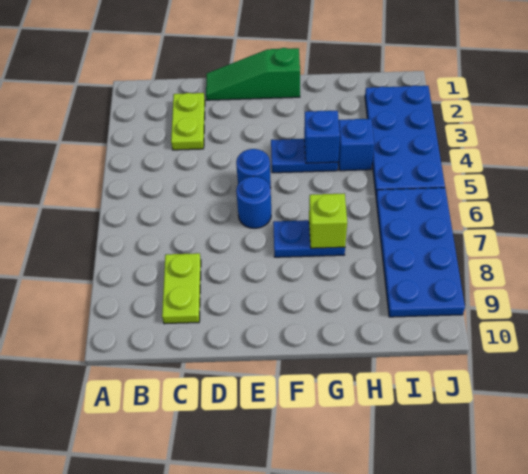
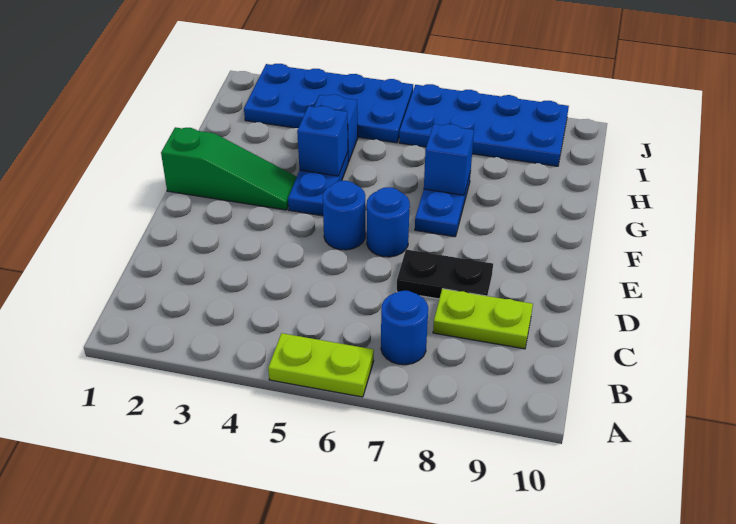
none -> blue 1x1 round brick [381,291,428,365]
lime 1x2 plate [171,93,205,150] -> lime 1x2 plate moved to [268,333,374,397]
green 1x3 slope [206,48,300,100] -> green 1x3 slope turned to [161,127,297,210]
none -> black 1x2 plate [397,249,493,299]
lime 1x1 brick [309,193,347,248] -> blue 1x1 brick [424,124,474,195]

